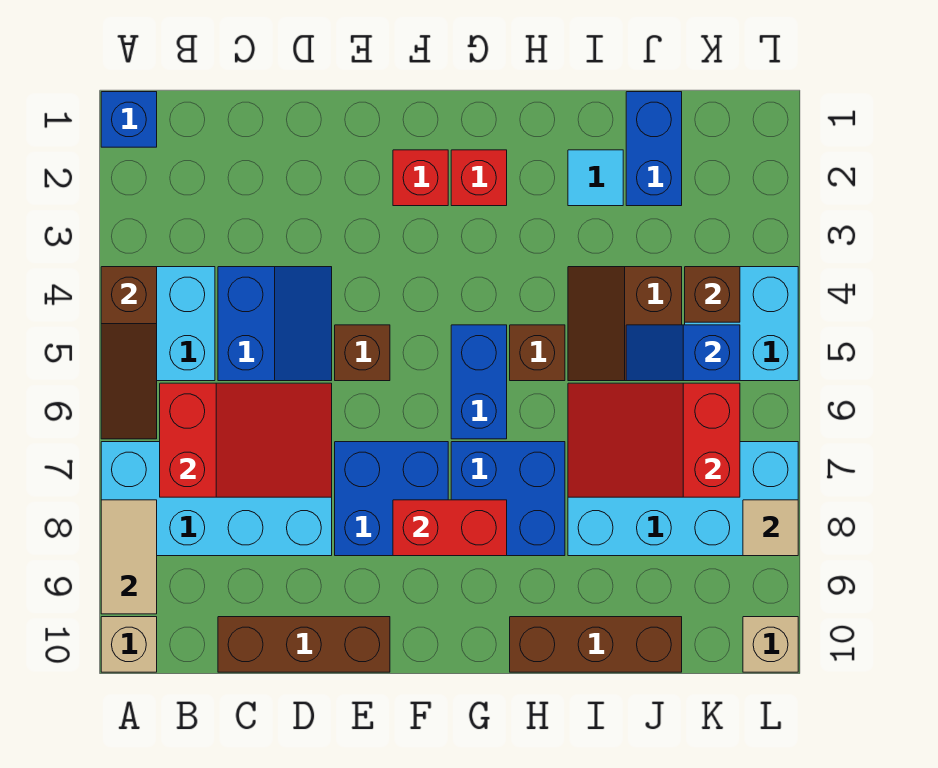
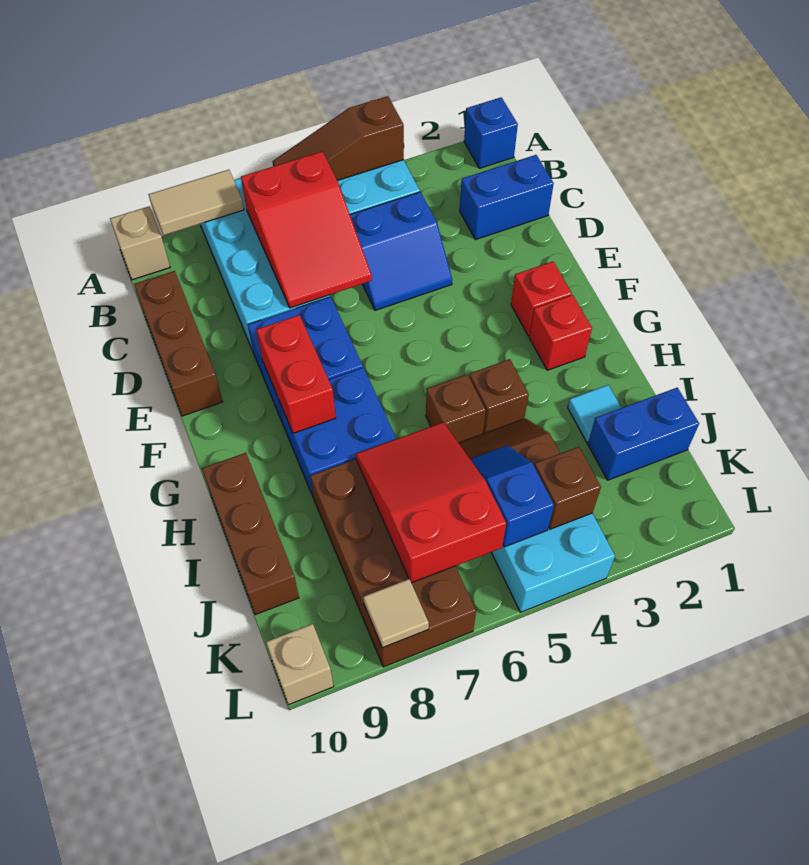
brown 1x1 brick [335,325,390,381] -> brown 1x1 brick moved to [469,359,529,434]
blue 1x2 brick [451,325,507,439] -> blue 1x2 brick moved to [460,155,554,240]
cyan 2x4 brick [568,442,798,556] -> brown 2x4 brick [311,459,476,667]

